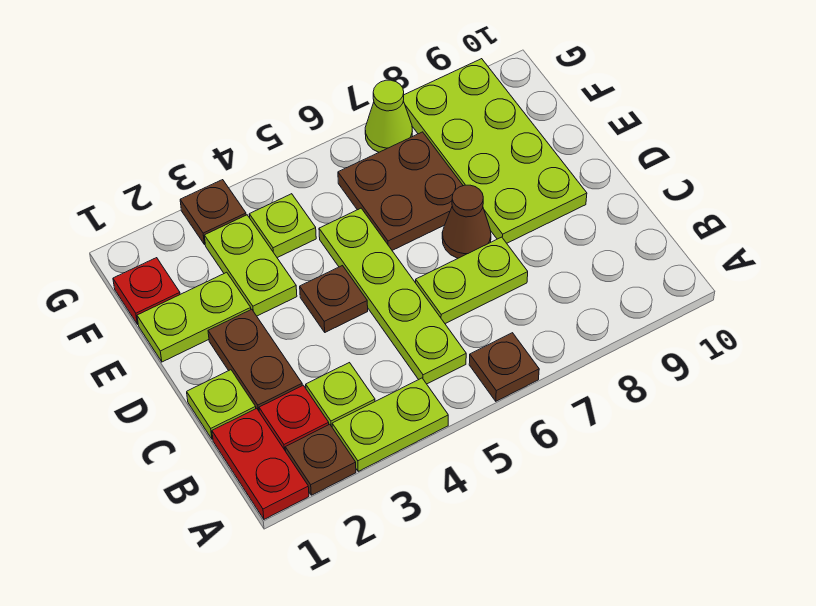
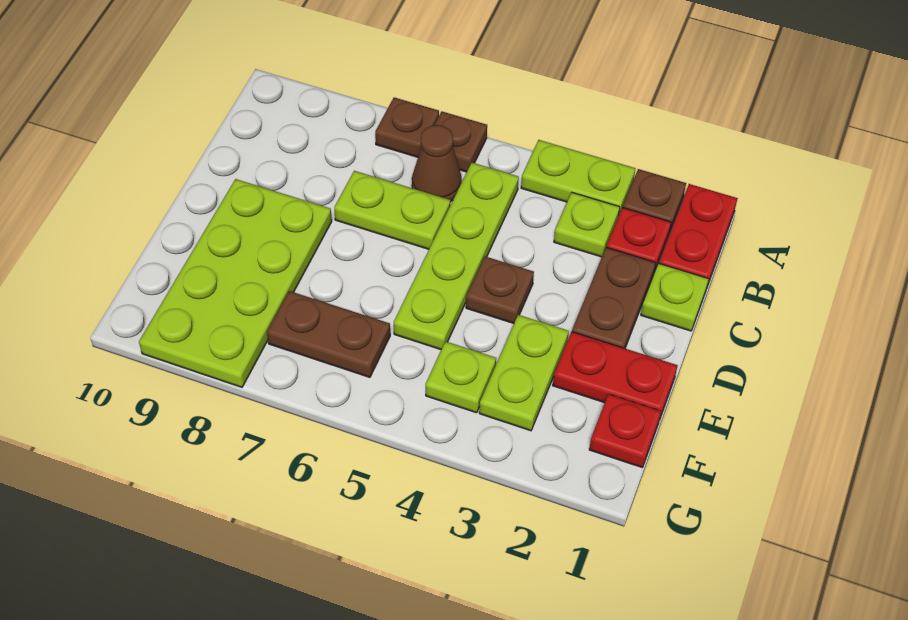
brown 1x1 cone [442,185,491,258] -> brown 1x1 cone moved to [412,125,462,202]
lime 1x2 plate [137,272,251,362] -> red 1x2 plate [553,332,678,420]
brown 2x2 plate [338,132,463,250] -> brown 1x2 plate [267,291,390,377]
brown 1x1 plate [180,180,246,245] -> brown 1x1 plate moved to [375,97,439,157]
lime 1x1 cone [365,80,412,152] -> none

